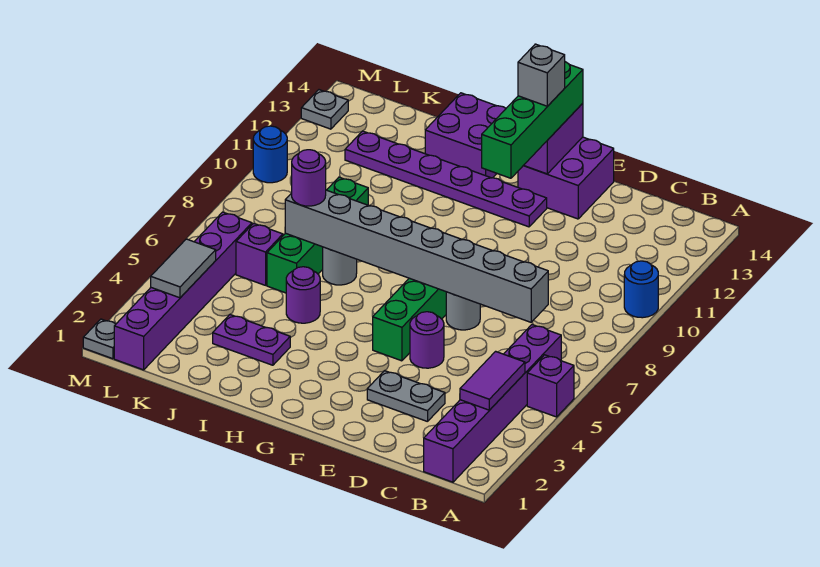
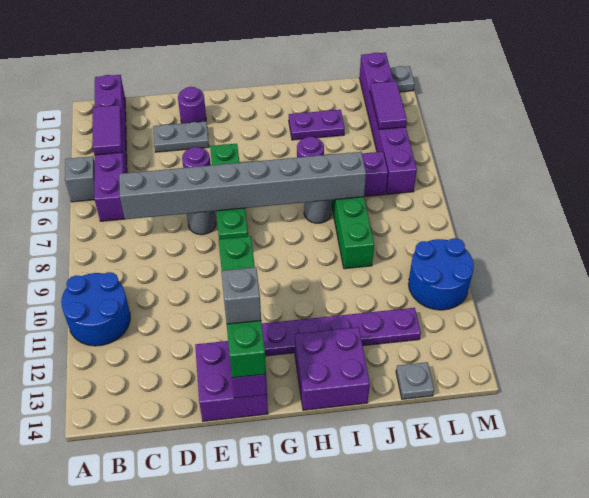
purple 1x1 brick [527,355,574,417] -> grey 1x1 brick [65,156,95,202]
blue 1x1 round brick [624,261,658,318] -> blue 2x2 round brick [61,272,130,346]
purple 1x1 round brick [292,150,326,206] -> purple 1x1 round brick moved to [178,87,206,123]
grey 1x2 tile [151,239,216,298] -> purple 1x2 tile [370,81,407,130]
blue 1x1 round brick [253,126,287,183] -> blue 2x2 round brick [408,238,474,310]
grey 1x1 plate [301,90,348,129] -> grey 1x1 plate moved to [396,362,434,399]

